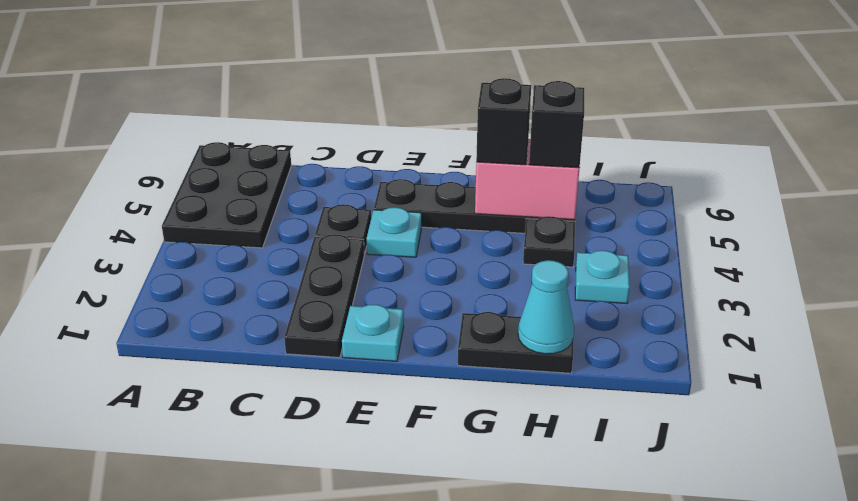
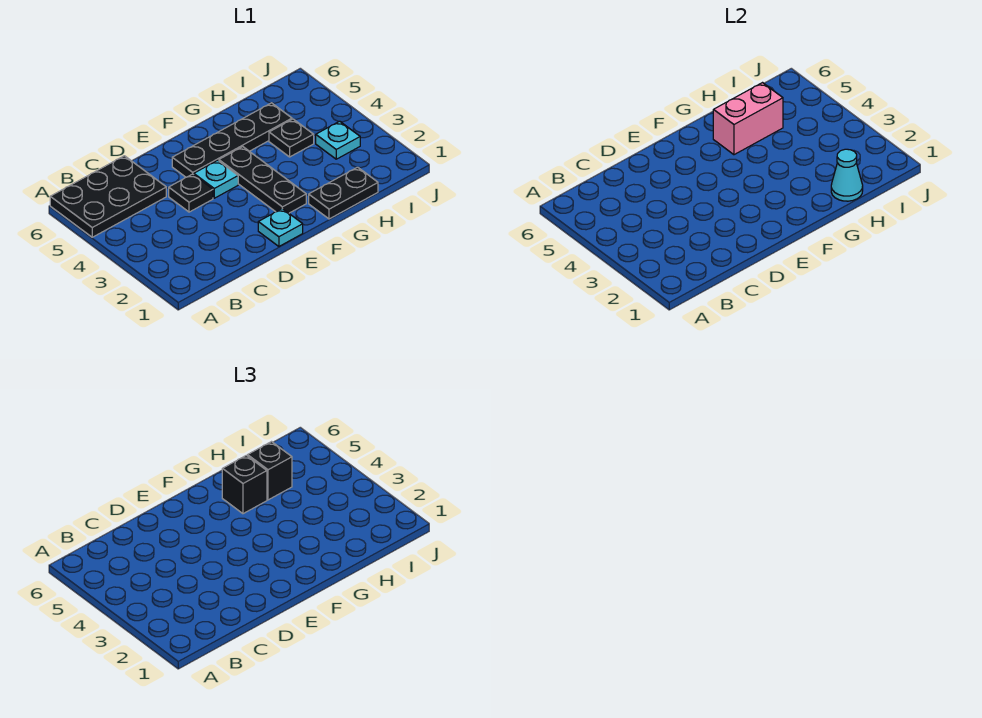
black 2x3 plate [162,142,291,248] -> black 2x3 plate turned to [50,156,166,237]
black 1x3 plate [284,234,364,357] -> black 1x3 plate moved to [219,147,306,213]

